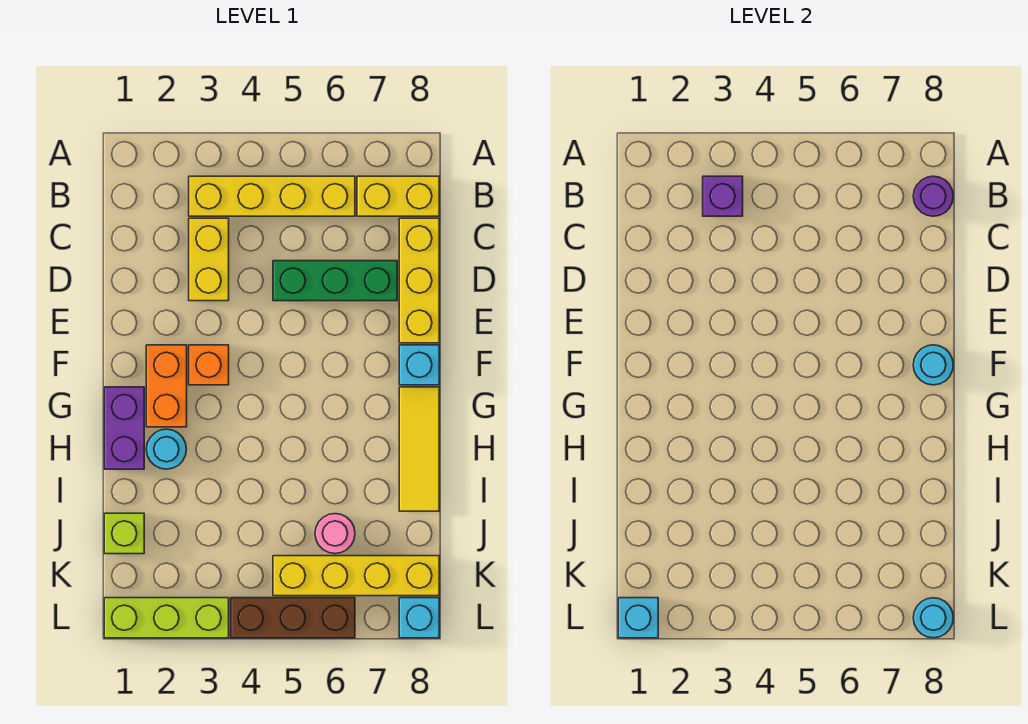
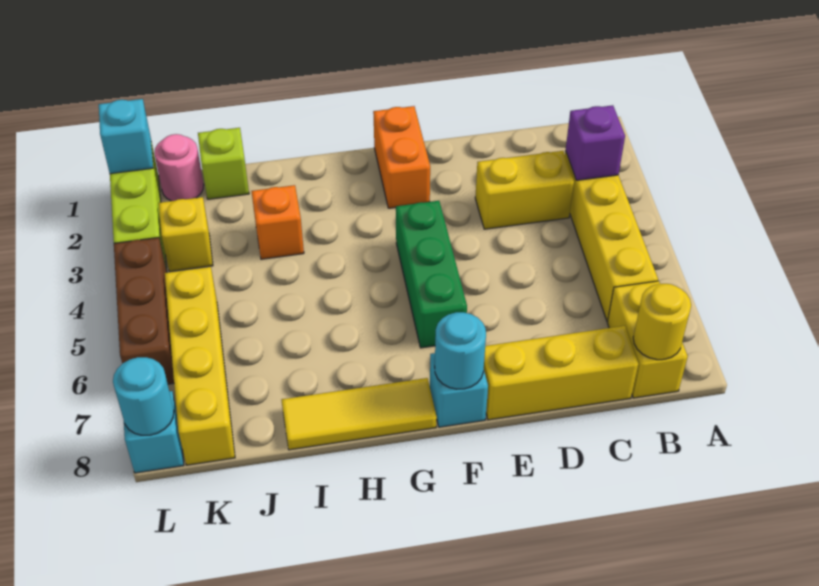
purple 1x1 round brick [913,176,953,216] -> yellow 1x1 round brick [633,284,691,360]
green 1x3 brick [273,261,397,301] -> green 1x3 brick moved to [396,201,467,348]
orange 1x2 brick [146,345,187,427] -> orange 1x2 brick turned to [373,106,430,208]
orange 1x1 brick [189,345,229,385] -> orange 1x1 brick moved to [252,185,304,259]
purple 1x2 brick [104,387,144,469] -> none
cyan 1x1 round brick [146,429,186,469] -> none
pink 1x1 round brick [315,514,355,554] -> pink 1x1 round brick moved to [154,134,204,201]
none -> yellow 1x1 brick [159,197,213,272]

